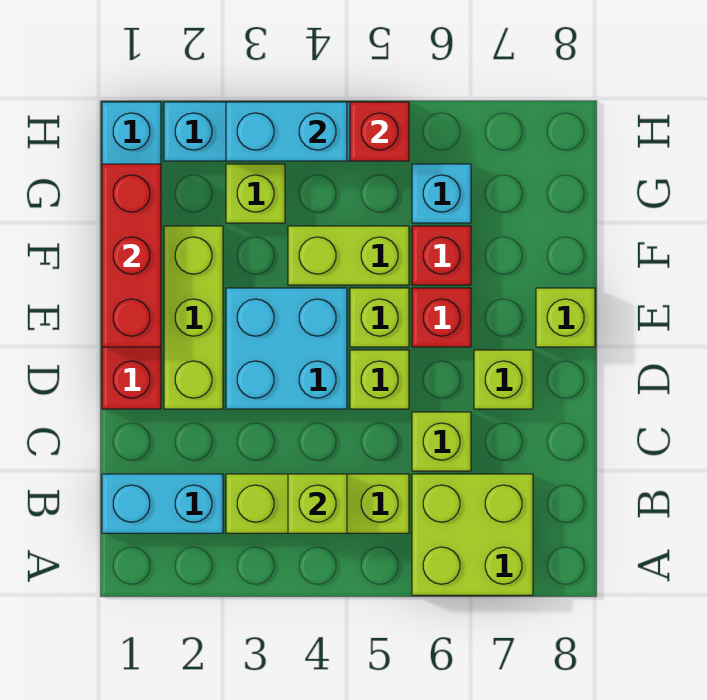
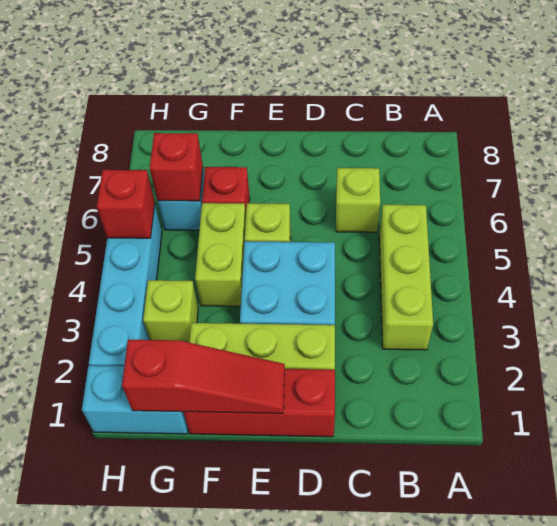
lime 2x2 brick [412,474,533,595] -> none
cyan 1x2 brick [102,474,223,533] -> none
lime 1x1 brick [288,474,347,533] -> none
lime 1x1 brick [350,350,409,409] -> none
lime 1x1 brick [474,350,533,409] -> none
red 1x3 brick [102,164,161,347] -> red 1x3 slope [122,340,285,413]
red 1x1 brick [412,288,471,347] -> red 1x1 brick moved to [150,133,203,201]
lime 1x1 brick [536,288,595,347] -> none
cyan 1x2 brick [226,102,347,161] -> none

